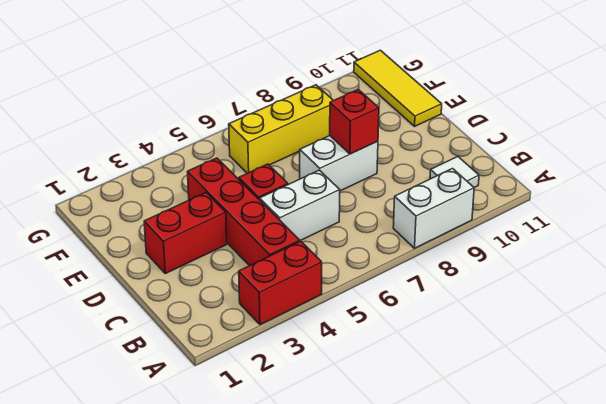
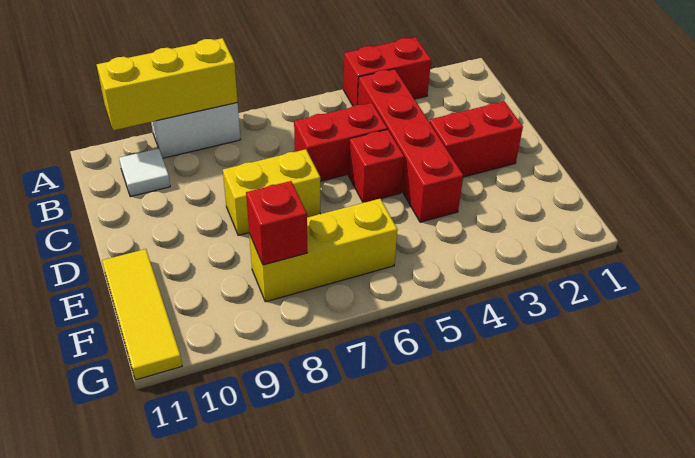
none -> yellow 1x3 brick [97,38,238,130]
white 1x2 brick [260,170,340,241] -> red 1x2 brick [294,103,387,181]
white 1x2 brick [300,136,378,191] -> yellow 1x2 brick [223,149,320,235]
red 1x1 brick [330,89,379,154] -> red 1x1 brick moved to [246,181,307,265]

